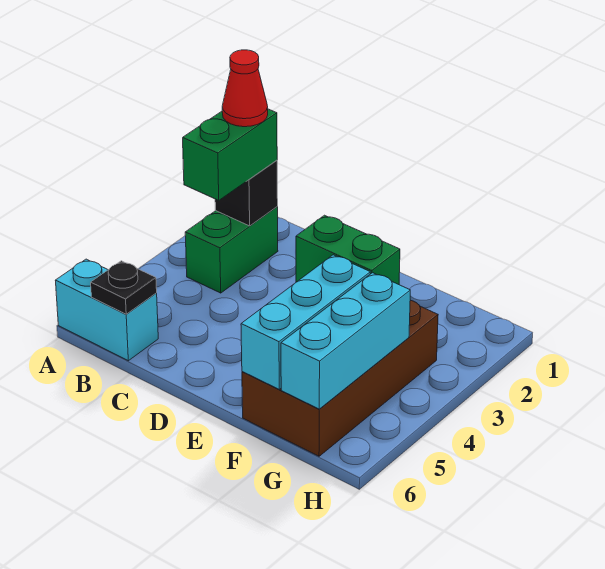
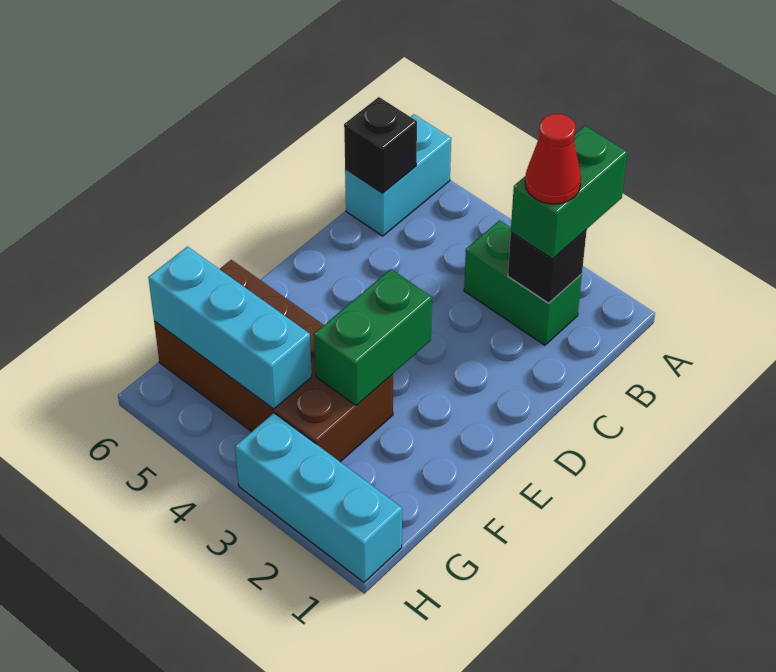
green 1x2 brick [183,109,277,200] -> green 1x2 brick turned to [511,126,627,259]
black 1x1 plate [91,261,157,314] -> black 1x1 brick [344,97,417,193]
cyan 1x3 brick [241,255,370,389] -> cyan 1x3 brick moved to [235,413,402,582]

